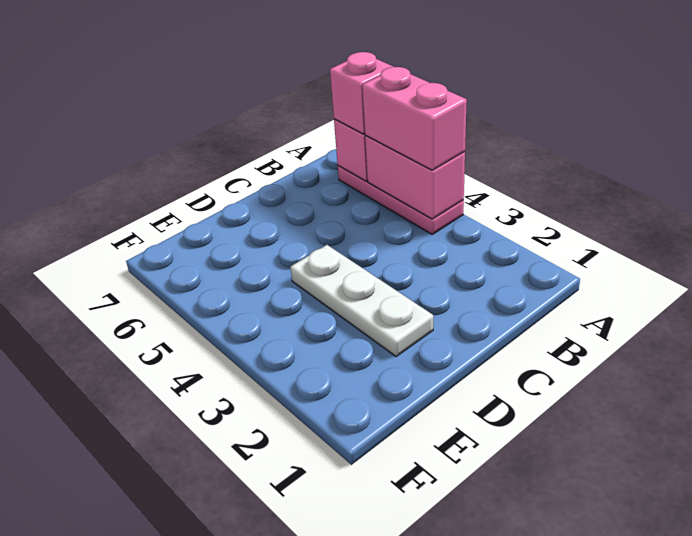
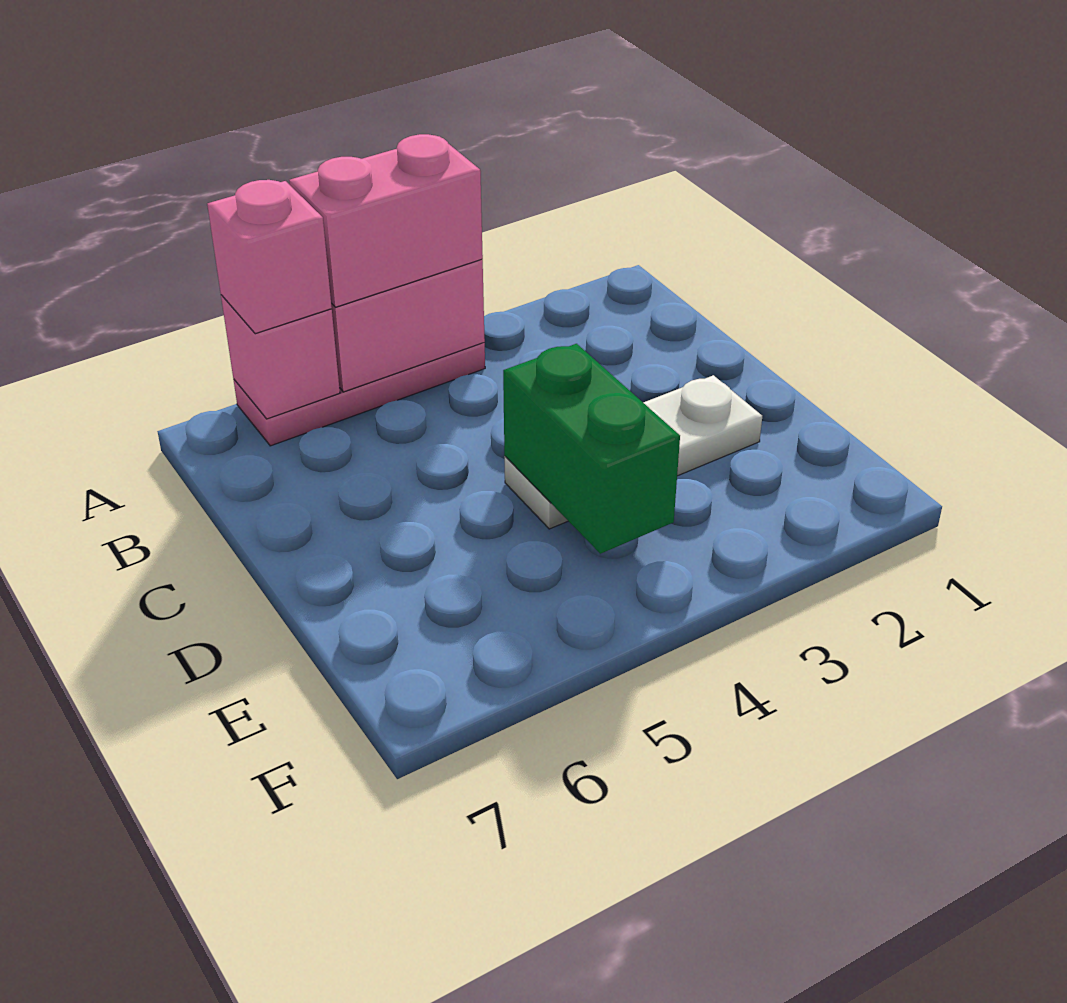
none -> green 1x2 brick [503,344,680,554]

